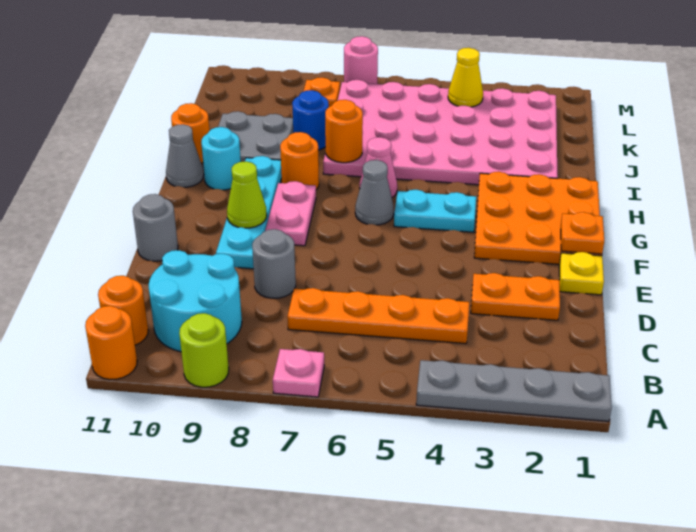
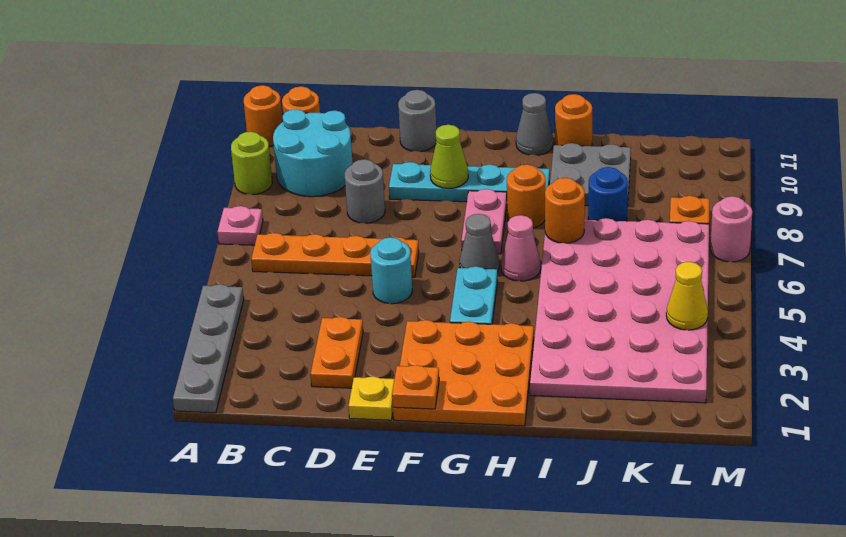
orange 1x4 plate [287,288,469,344] -> orange 1x4 plate turned to [251,233,419,277]
pink 1x2 plate [265,181,316,246] -> pink 1x2 plate turned to [461,189,507,254]
cyan 1x1 round brick [201,127,241,190] -> cyan 1x1 round brick moved to [370,237,412,304]

